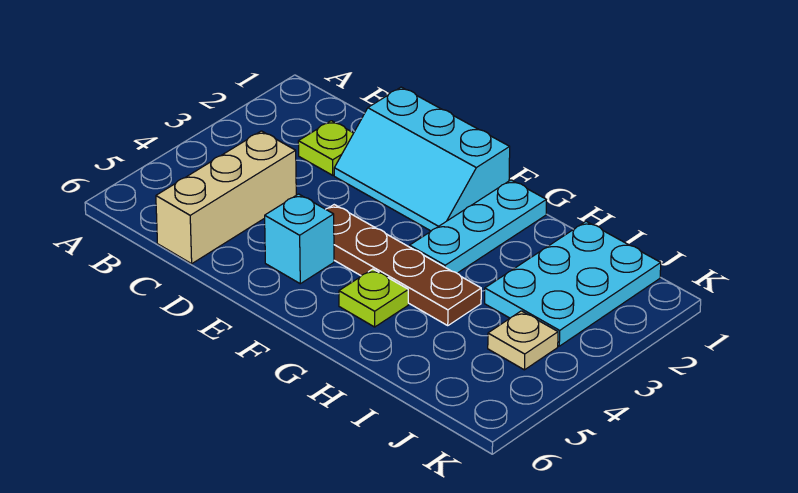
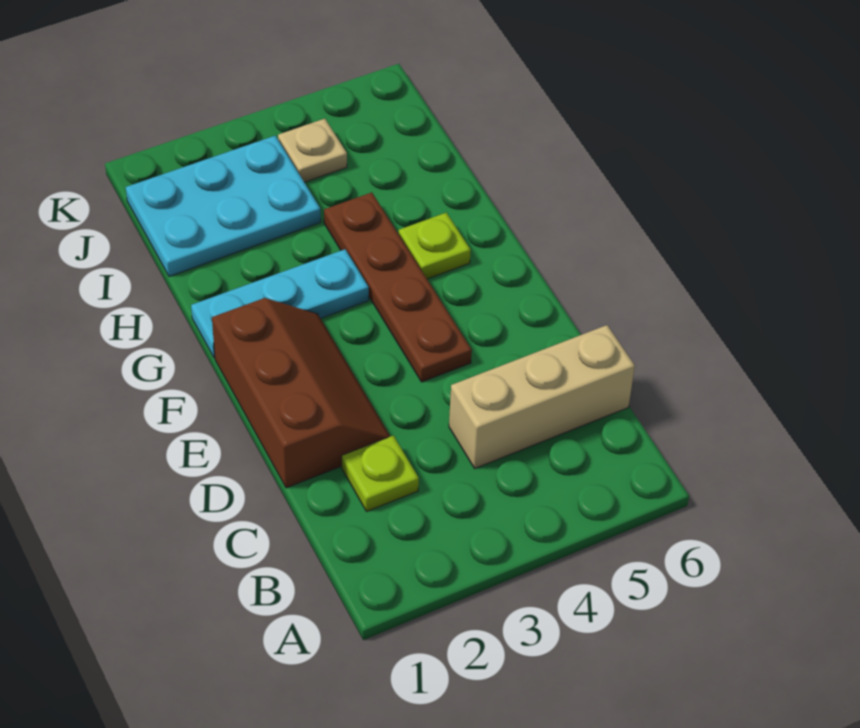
cyan 2x3 slope [334,87,510,231] -> brown 2x3 slope [212,298,390,488]
cyan 1x1 brick [265,194,334,284] -> none

